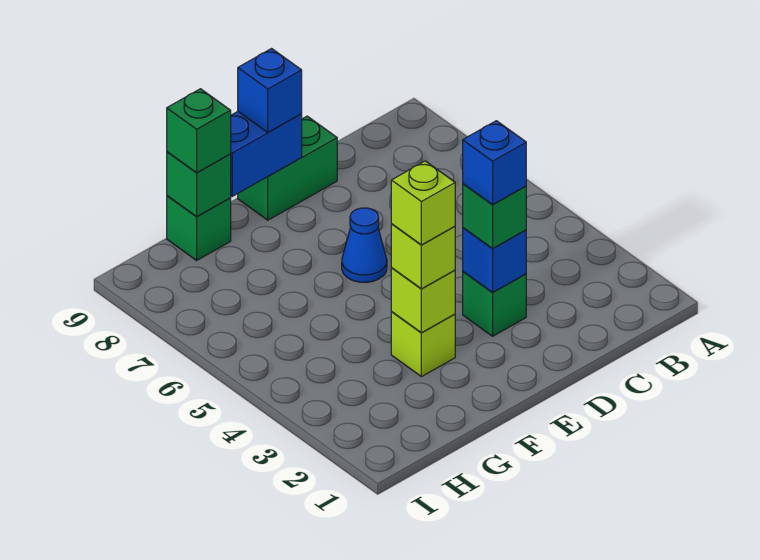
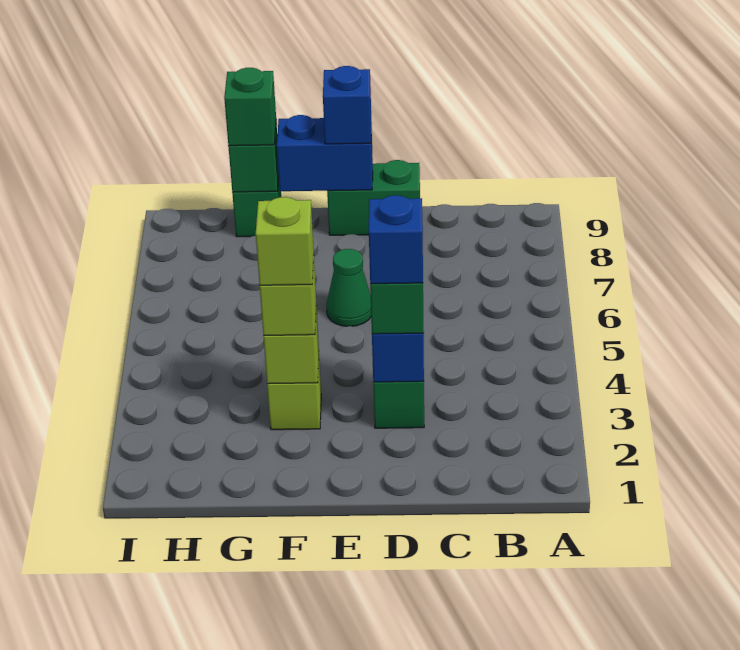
blue 1x1 cone [342,208,387,283] -> green 1x1 cone [326,249,371,326]

